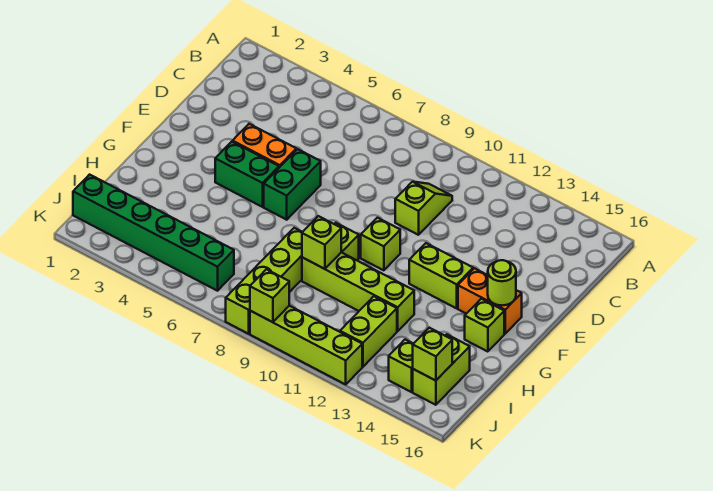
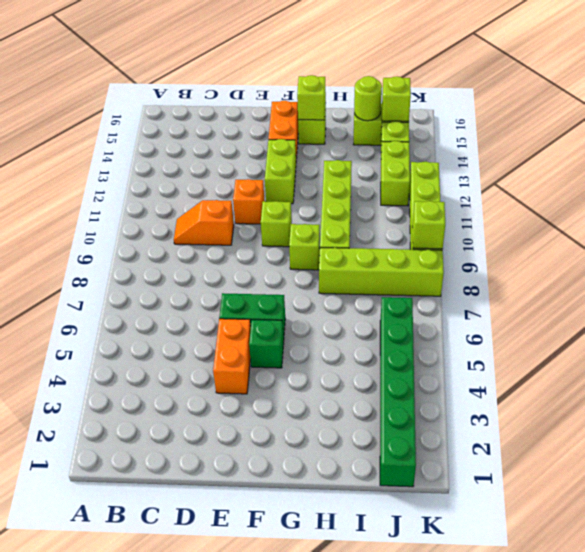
lime 1x2 slope [395,182,452,235] -> orange 1x2 slope [174,200,234,245]
none -> orange 1x1 brick [233,179,265,224]
green 1x2 brick [215,142,279,207] -> green 1x1 brick [249,320,284,368]
lime 1x1 round brick [488,260,516,305] -> lime 1x1 round brick moved to [354,76,382,121]
lime 1x1 brick [302,216,341,269] -> lime 1x1 brick moved to [297,75,326,120]
lime 1x2 brick [340,296,397,367] -> lime 1x2 brick turned to [381,141,410,206]

